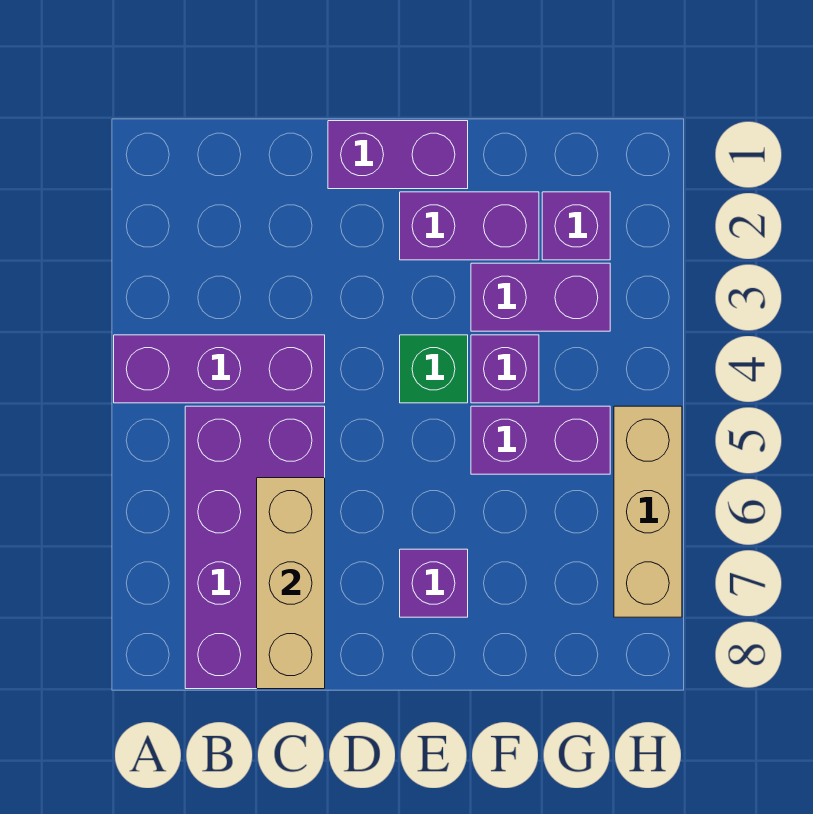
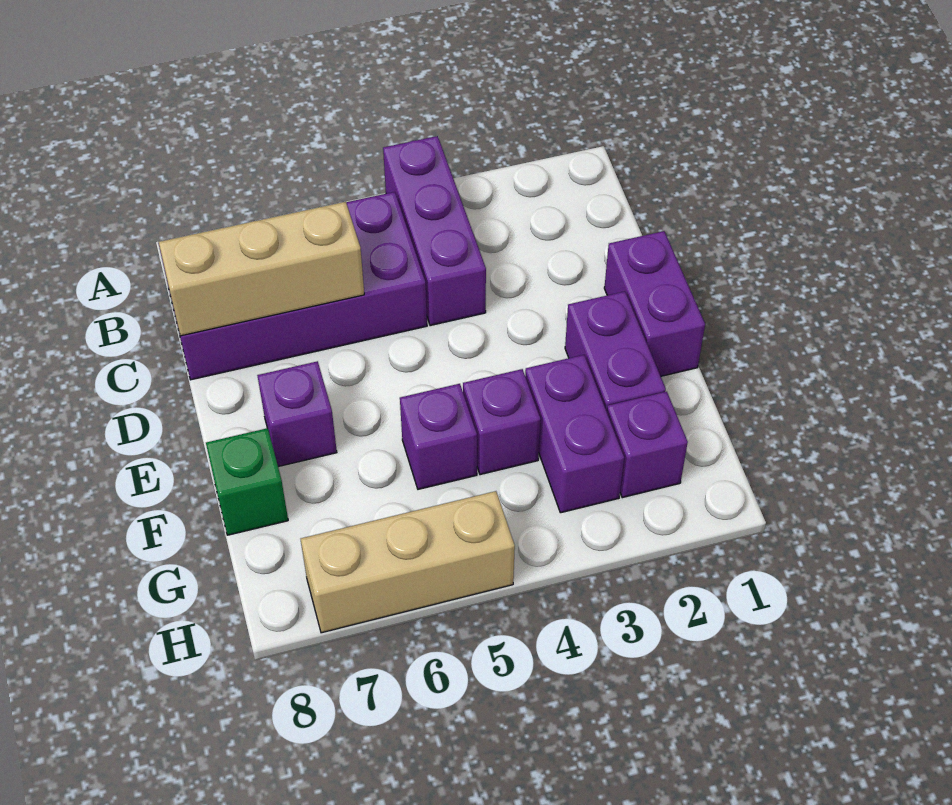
green 1x1 brick [400,335,468,403] -> green 1x1 brick moved to [206,428,288,535]
purple 1x2 brick [471,406,610,474] -> purple 1x1 brick [400,384,477,489]

